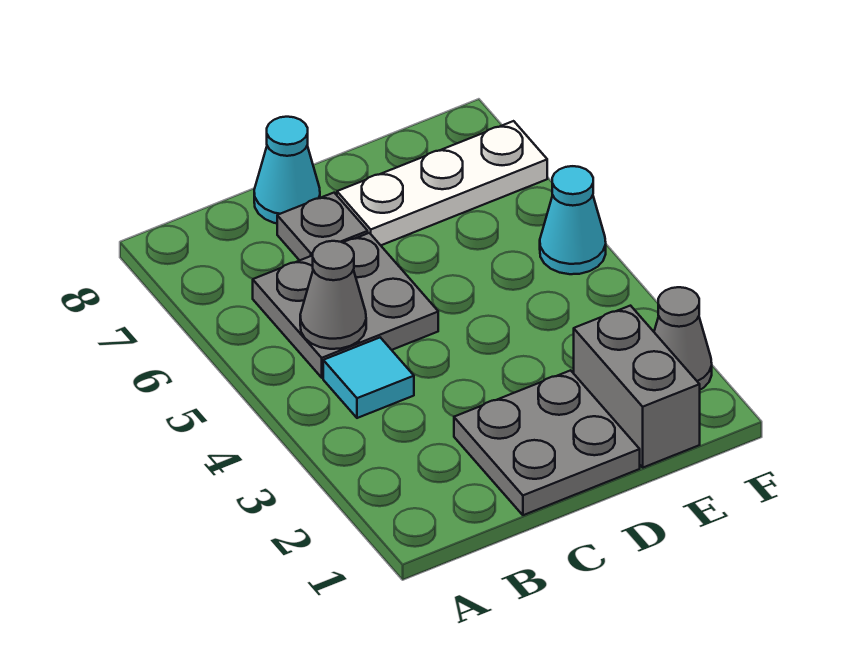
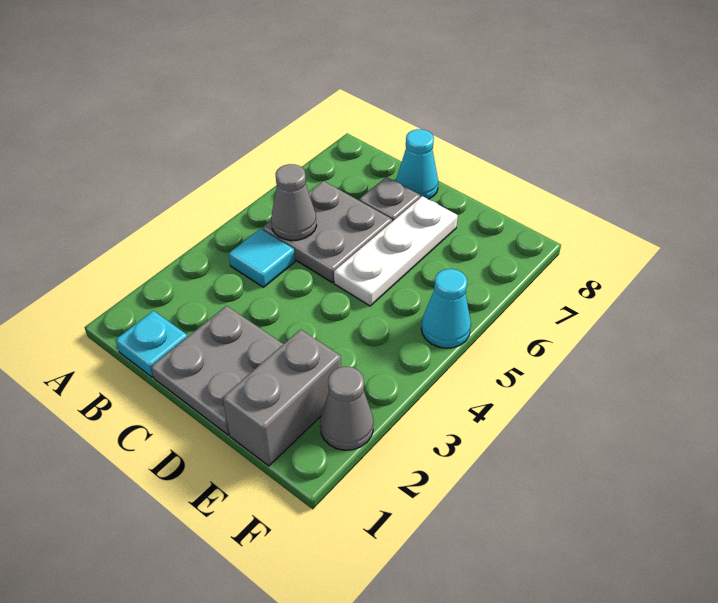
none -> cyan 1x1 plate [116,311,188,377]
white 1x3 plate [337,121,547,245] -> white 1x3 plate turned to [334,196,458,306]

